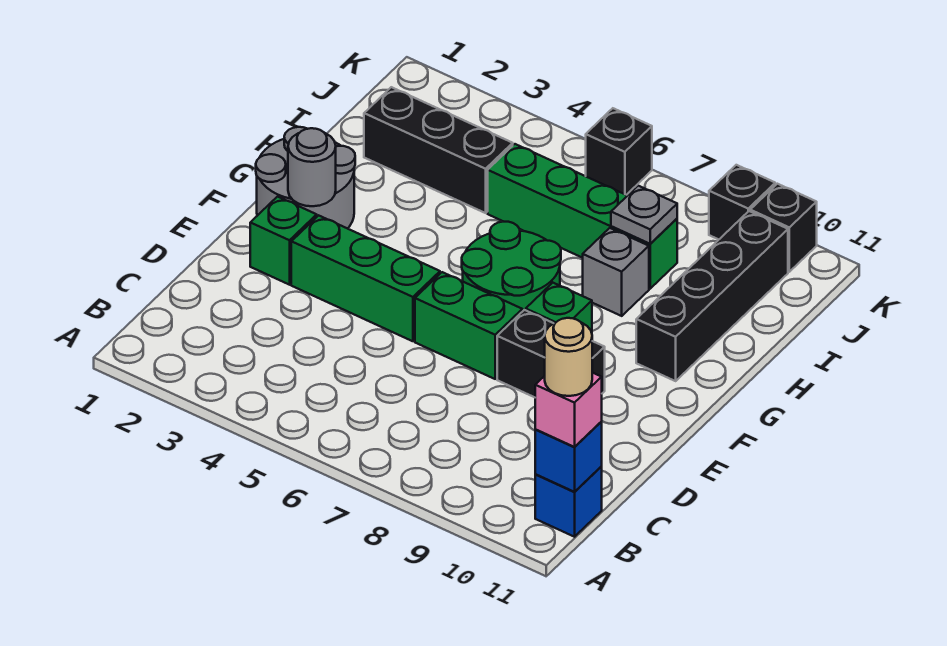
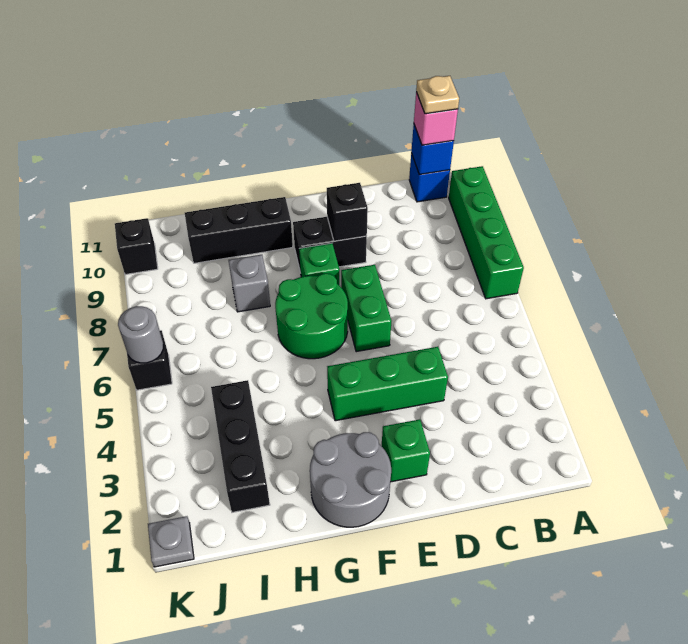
tan 1x1 round brick [545,318,592,396] -> tan 1x1 plate [416,76,459,114]
green 1x3 brick [291,215,440,341] -> green 1x3 brick turned to [327,347,448,421]
black 1x2 brick [497,310,605,397] -> black 1x2 brick turned to [293,217,367,273]
grey 1x1 round brick [288,128,336,206] -> grey 1x1 round brick moved to [118,306,163,363]
black 1x4 brick [636,211,788,381] -> black 1x3 brick [185,197,293,263]
green 1x4 brick [488,144,677,289] -> green 1x4 brick moved to [449,166,524,299]
grey 1x1 plate [611,186,677,244] -> grey 1x1 plate moved to [148,516,194,567]
black 1x1 brick [709,165,775,239] -> black 1x1 brick moved to [327,183,368,241]

